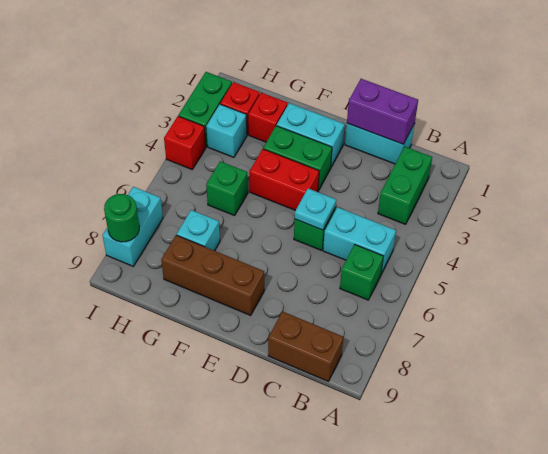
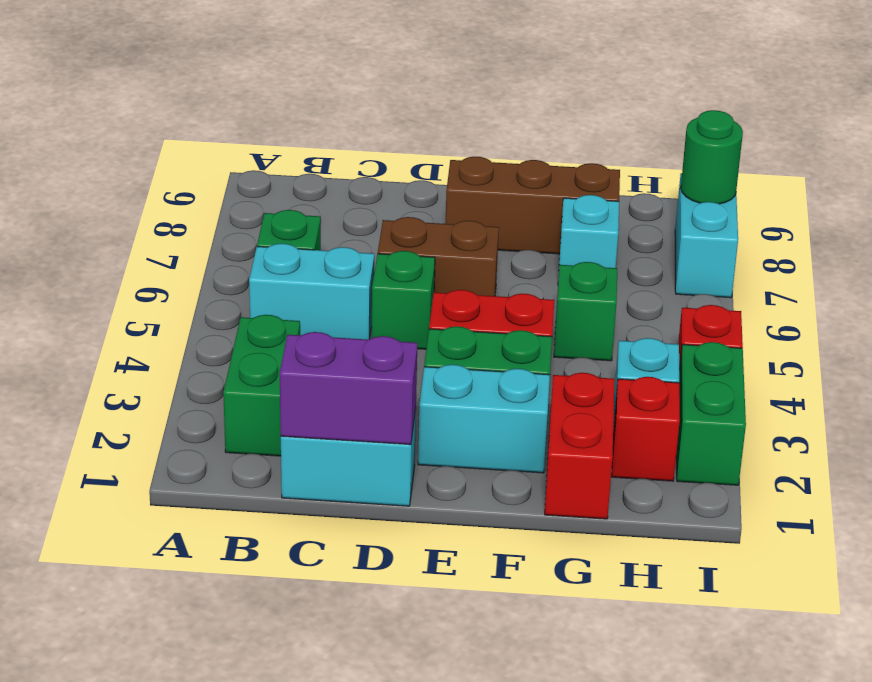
brown 1x2 brick [268,311,344,382] -> brown 1x2 brick moved to [378,217,499,296]
cyan 1x1 plate [295,189,336,230] -> none
red 1x1 brick [248,93,288,142] -> red 1x2 brick [545,373,615,519]

